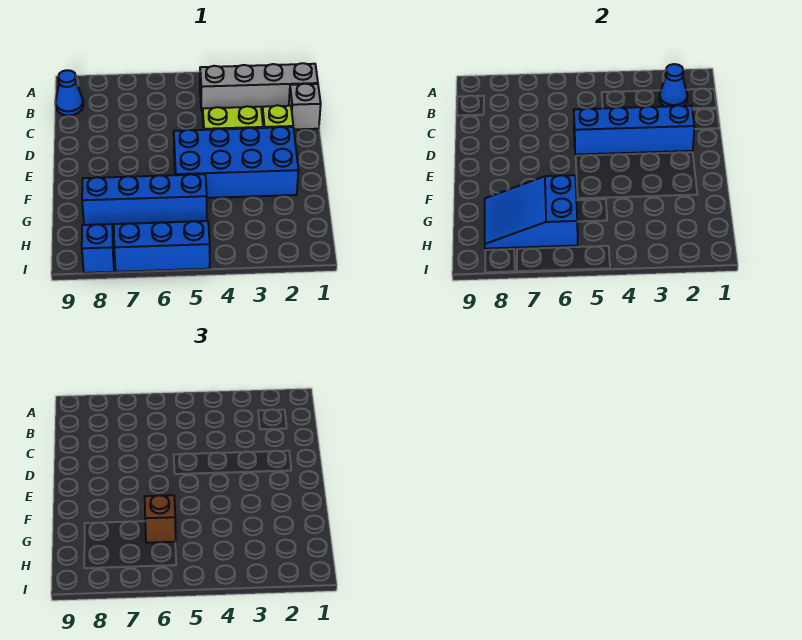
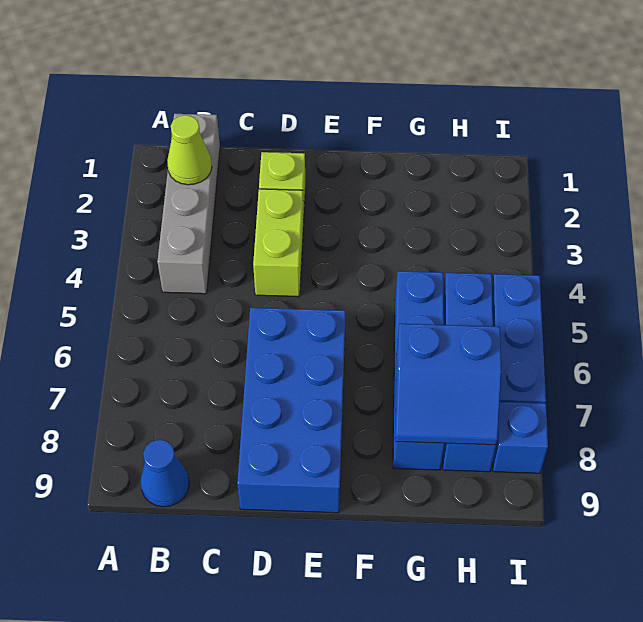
blue 1x1 cone [660,64,687,107] -> lime 1x1 cone [167,115,212,185]
grey 1x1 brick [289,84,321,129] -> none
blue 1x4 brick [574,105,694,155] -> blue 1x4 brick moved to [443,273,496,472]
blue 2x4 brick [174,127,298,198] -> blue 2x4 brick moved to [237,308,346,513]
blue 2x3 slope [485,175,578,249] -> blue 2x2 slope [395,324,501,445]
brown 1x1 brick [145,495,176,543] -> none

